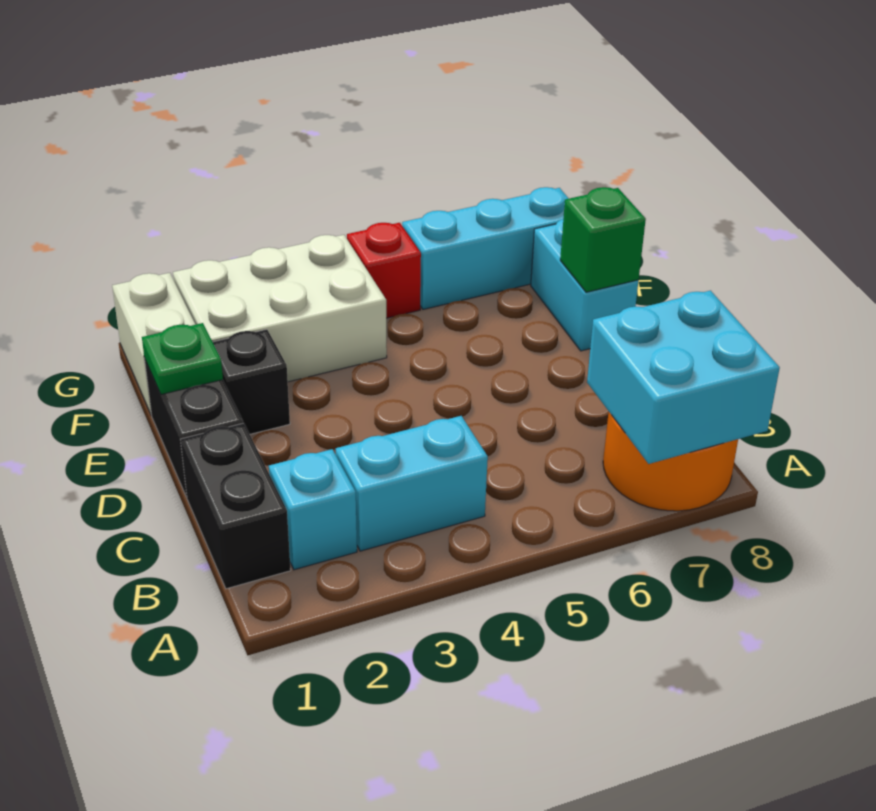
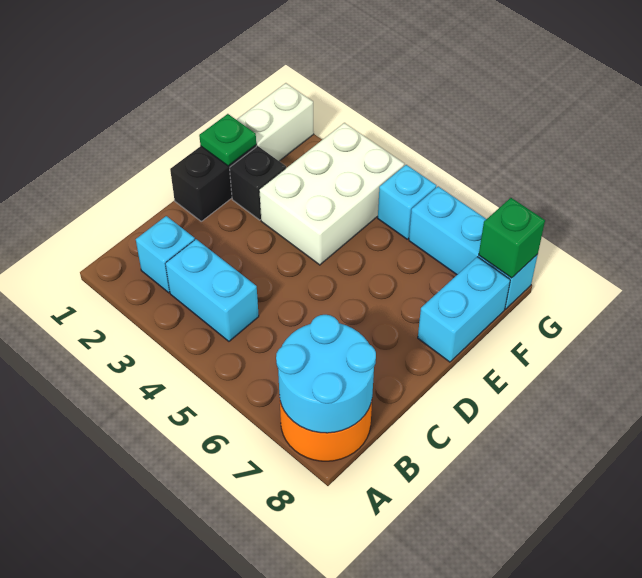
cyan 2x2 brick [587,291,780,464] -> cyan 2x2 round brick [276,315,376,433]
black 1x2 brick [180,423,291,589] -> none
green 1x1 brick [560,187,646,292] -> green 1x1 brick moved to [479,198,545,278]
white 2x3 brick [173,235,387,382] -> white 2x3 brick turned to [259,123,404,265]
red 1x1 brick [347,223,421,318] -> cyan 1x1 brick [378,165,436,239]

